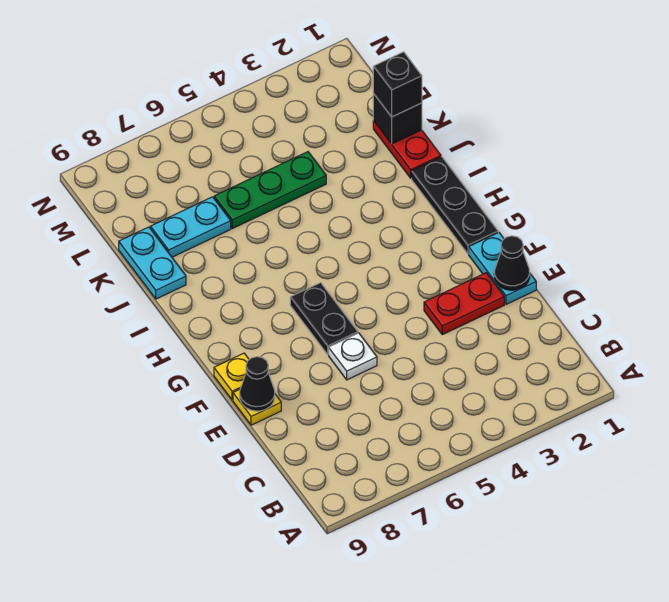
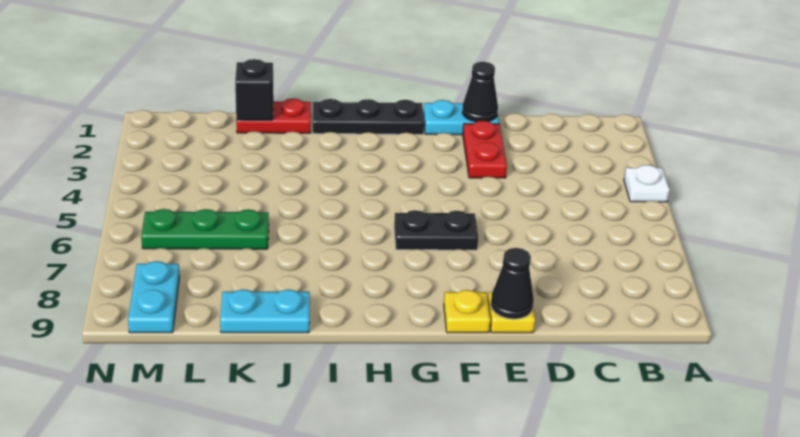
white 1x1 plate [329,333,377,380] -> white 1x1 plate moved to [624,165,670,202]
black 1x1 brick [373,52,422,117] -> none
green 1x3 plate [214,152,326,229] -> green 1x3 plate turned to [141,209,269,249]
cyan 1x2 plate [150,197,231,257] -> cyan 1x2 plate moved to [128,261,180,333]

